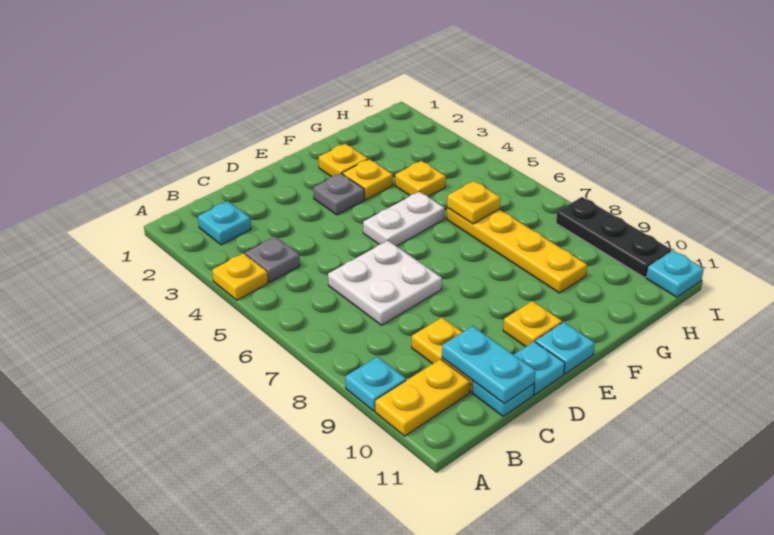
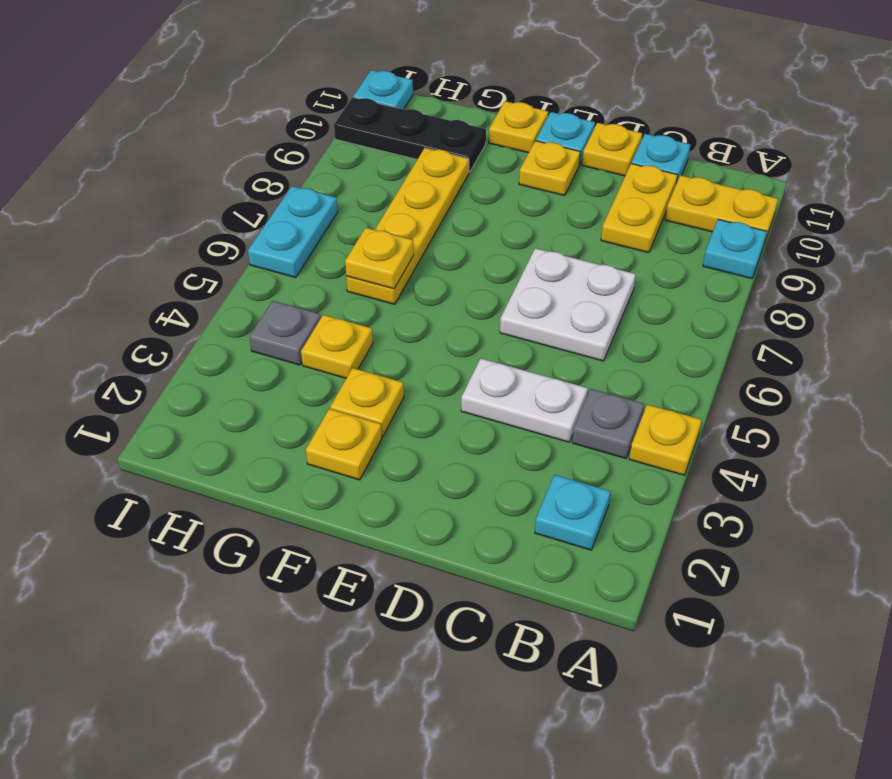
cyan 1x2 plate [442,326,536,404] -> cyan 1x2 plate moved to [248,186,338,277]
cyan 1x1 plate [514,342,565,395] -> yellow 1x1 plate [582,123,642,176]
grey 1x1 plate [313,173,365,215] -> grey 1x1 plate moved to [249,301,321,365]
white 1x2 plate [363,191,444,246] -> white 1x2 plate moved to [461,359,588,442]
none -> yellow 1x1 plate [489,101,548,153]
black 1x3 plate [556,197,671,277] -> black 1x3 plate turned to [334,97,486,172]

